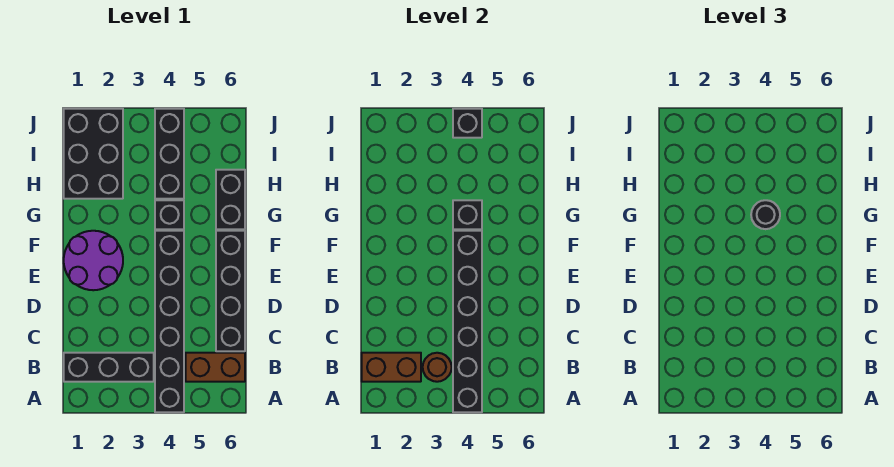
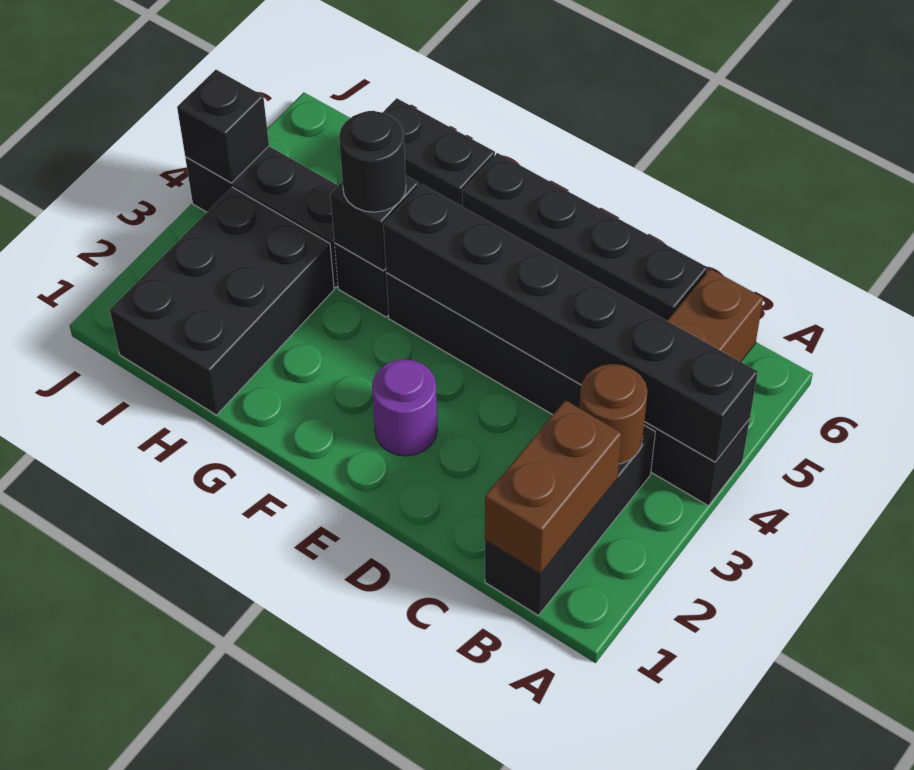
purple 2x2 round brick [64,231,123,290] -> purple 1x1 round brick [372,359,437,456]
black 2x3 brick [64,109,123,199] -> black 2x3 brick turned to [110,187,334,415]

